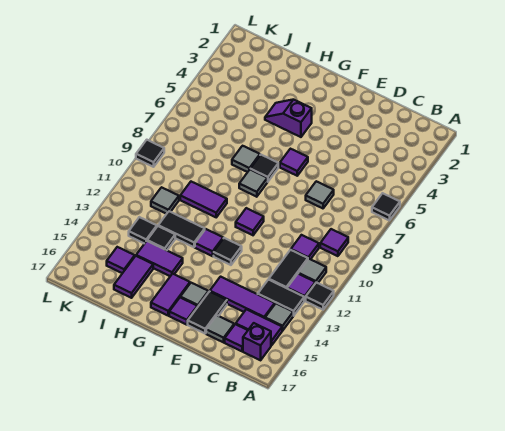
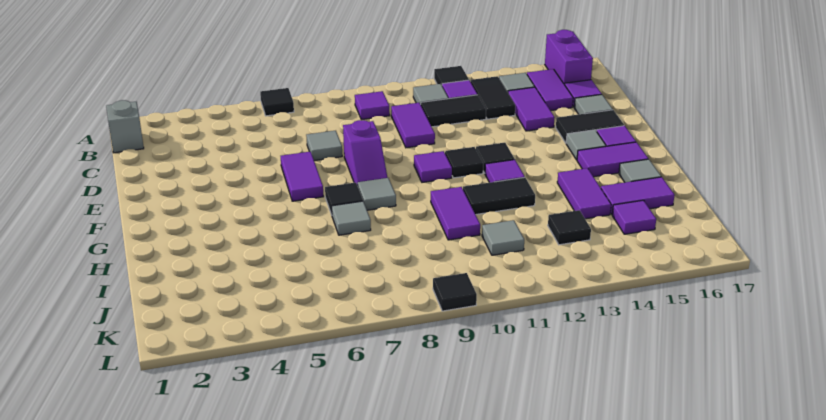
none -> grey 1x1 brick [106,100,144,153]
purple 1x1 brick [243,323,271,360] -> purple 1x2 brick [545,30,593,85]
purple 1x1 tile [291,235,319,259] -> purple 1x2 tile [391,103,435,148]
purple 1x3 tile [210,277,275,318] -> purple 1x2 tile [508,87,555,131]
purple 1x1 tile [280,149,308,176] -> purple 1x2 tile [281,152,324,201]
purple 1x2 slope [265,100,312,137] -> purple 1x2 slope moved to [343,120,388,186]
black 1x2 tile [158,211,205,247] -> black 1x2 tile turned to [463,177,535,215]
none -> grey 1x1 tile [619,159,661,182]
black 1x1 tile [147,226,175,250] -> black 1x1 tile moved to [445,147,483,178]

